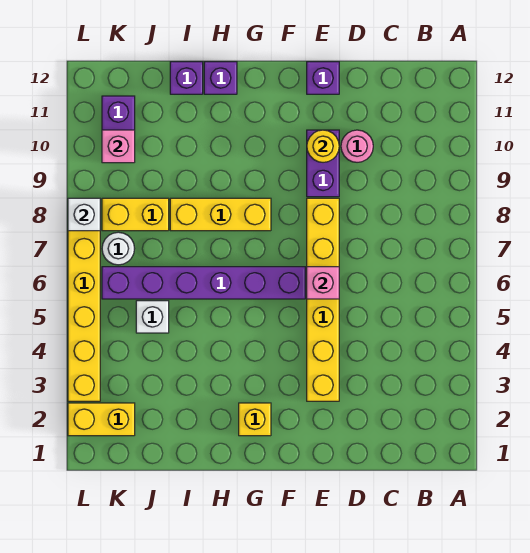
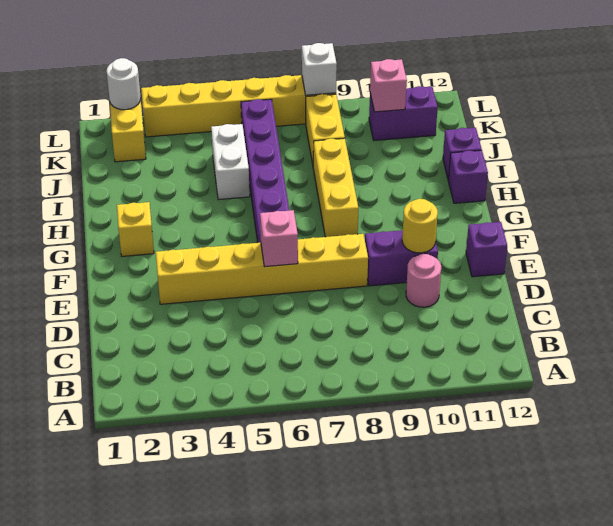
white 1x1 brick [136,301,169,333] -> white 1x2 brick [211,124,250,200]
white 1x1 round brick [102,232,135,265] -> white 1x1 round brick moved to [107,58,141,110]

